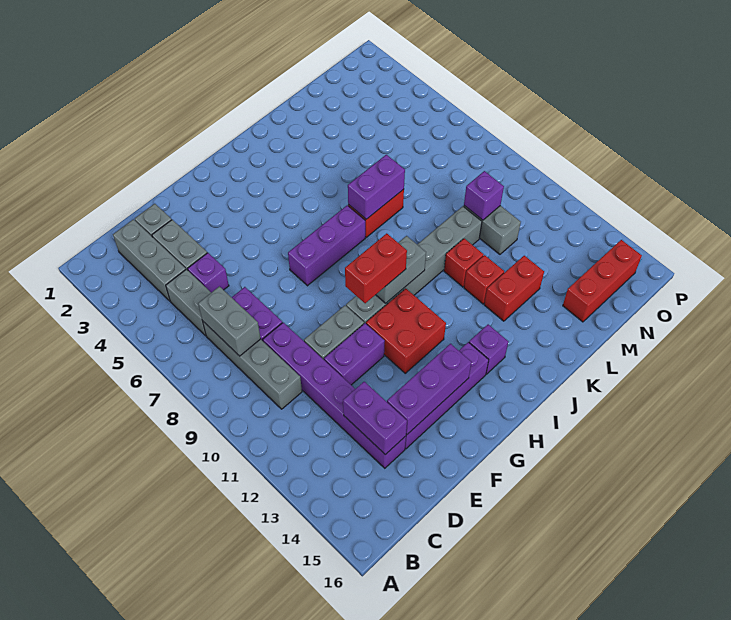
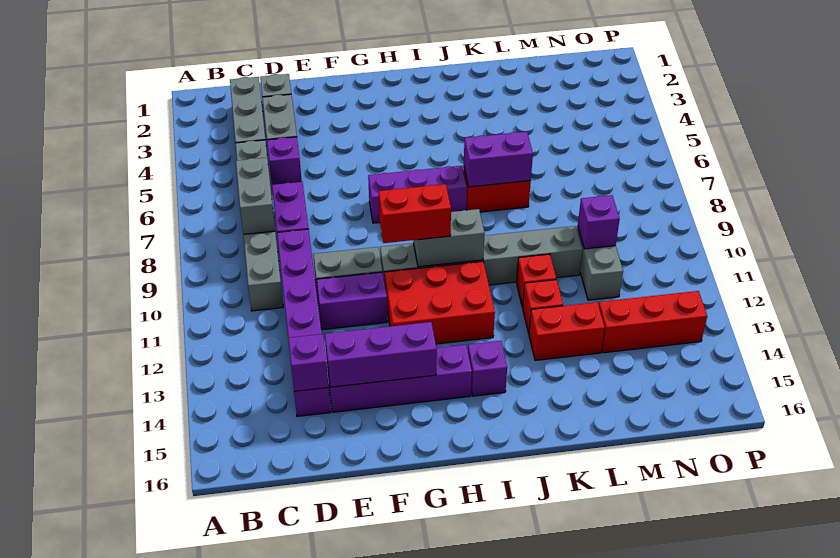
purple 1x2 brick [343,382,407,455] -> purple 1x1 brick [288,334,329,391]
red 2x2 brick [366,288,446,373] -> red 2x3 brick [384,261,495,344]
red 1x3 brick [563,240,642,322] -> red 1x3 brick moved to [599,291,707,353]

